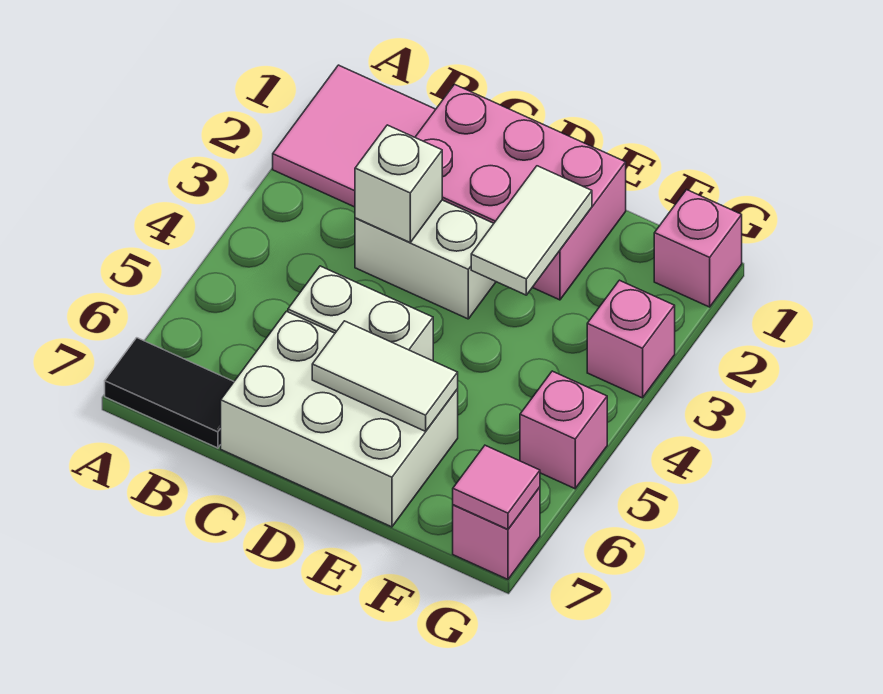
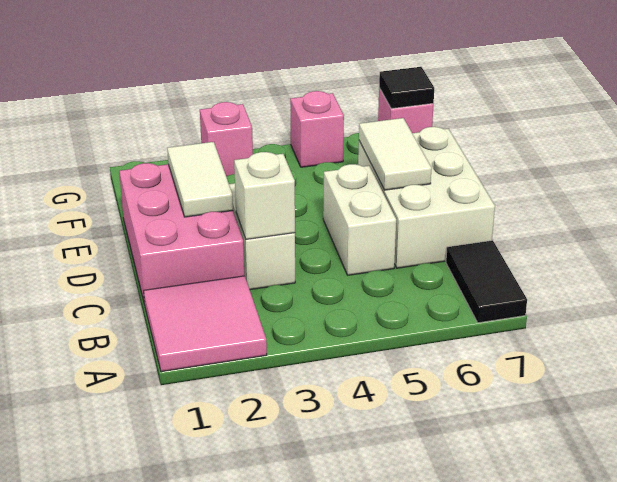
white 1x2 tile [471,166,592,295] -> white 1x2 tile turned to [167,142,233,217]
pink 1x1 brick [654,190,742,307] -> none
pink 1x1 tile [453,445,540,529] -> black 1x1 tile [379,67,434,109]

